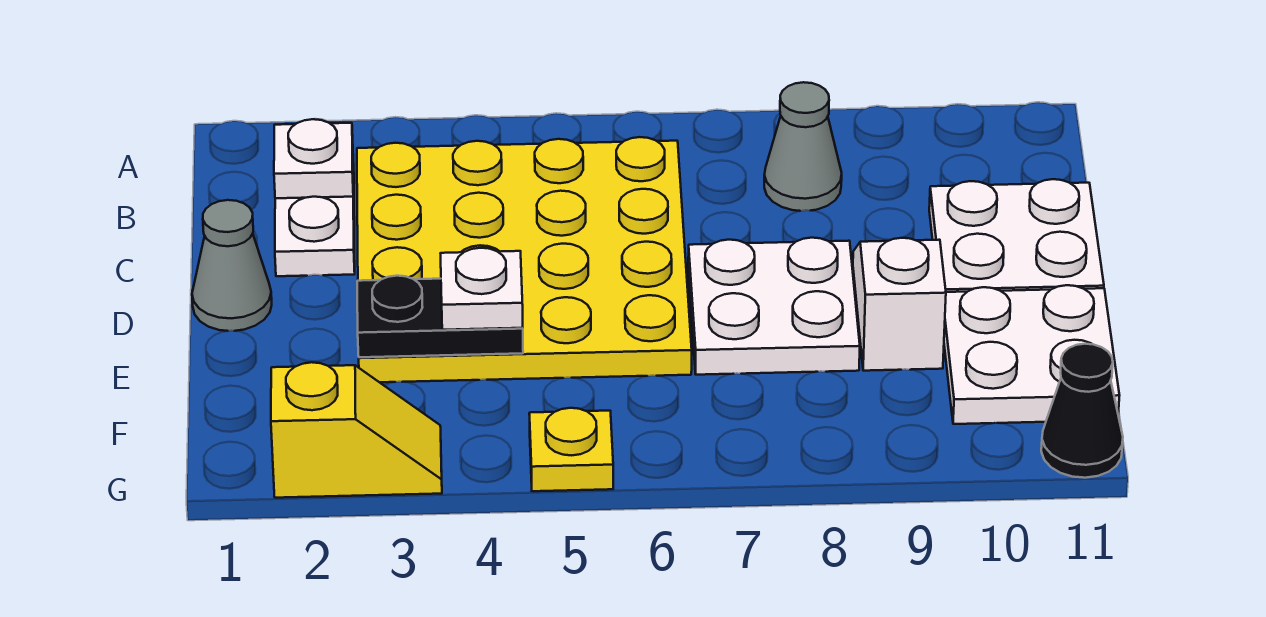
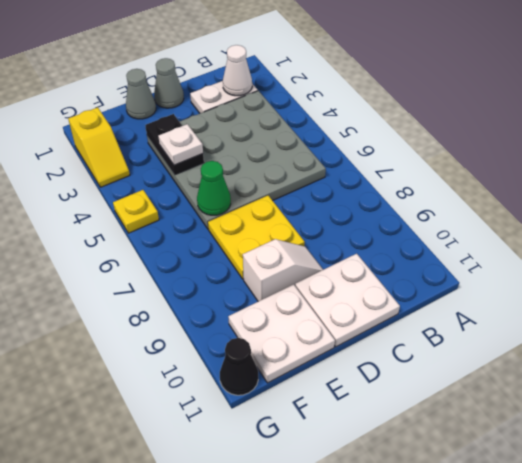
white 1x1 plate [274,119,353,198] -> white 1x1 cone [223,45,252,96]
yellow 4x4 plate [357,137,692,382] -> grey 4x4 plate [147,91,326,229]
grey 1x1 cone [764,82,842,211] -> grey 1x1 cone moved to [126,69,156,119]
white 2x2 plate [688,238,860,375] -> yellow 2x2 plate [208,196,305,279]
none -> green 1x1 cone [197,161,231,215]

